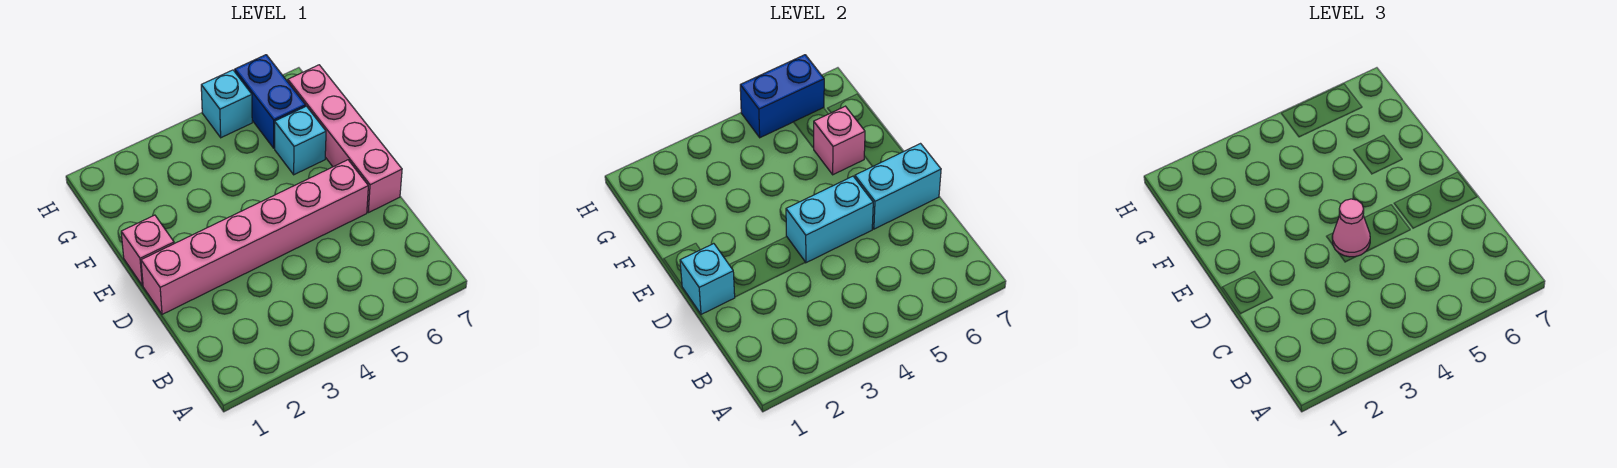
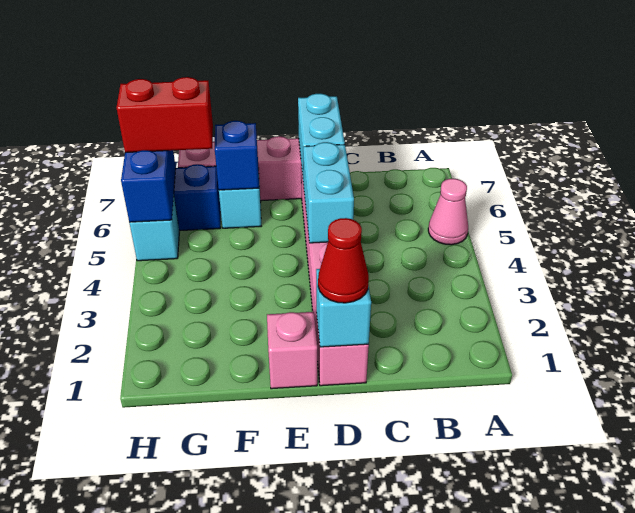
none -> red 1x1 cone [318,218,369,303]
pink 1x1 cone [1332,199,1370,257] -> pink 1x1 cone moved to [428,178,468,245]
pink 1x1 brick [814,106,865,175] -> blue 1x1 brick [215,121,259,190]
none -> red 1x2 brick [116,77,213,153]

